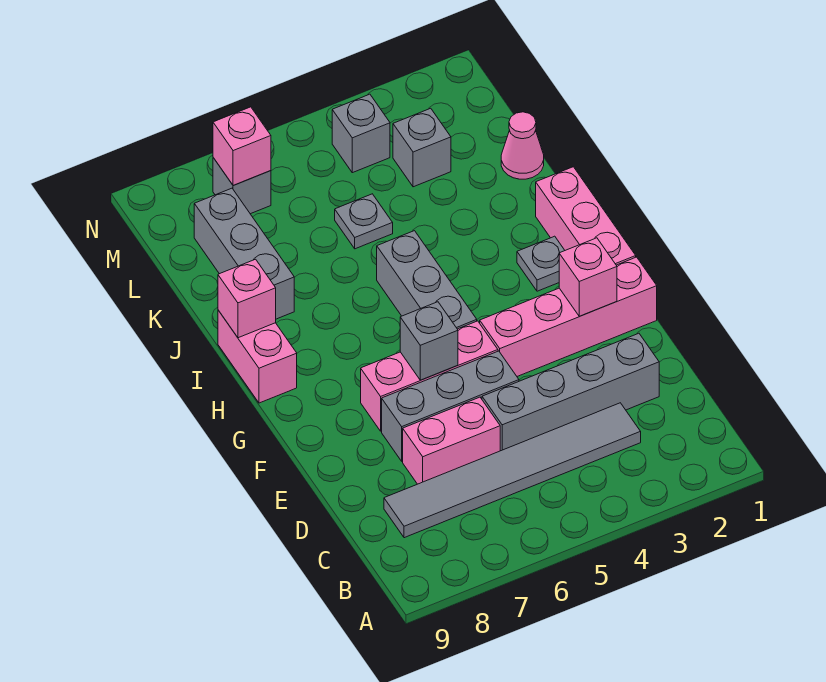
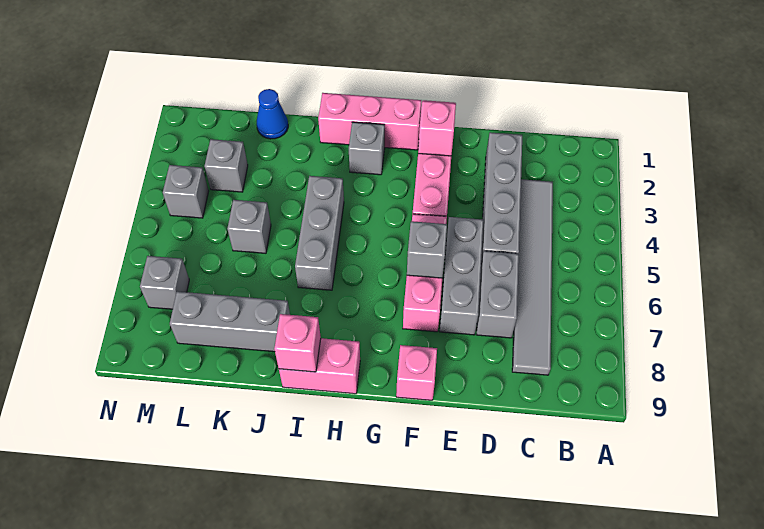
pink 1x2 brick [403,397,500,484] -> grey 1x2 brick [476,251,519,338]
grey 1x3 brick [377,231,477,329] -> grey 1x3 brick turned to [295,176,344,290]
grey 1x1 plate [517,236,565,291] -> grey 1x1 brick [349,122,385,175]
pink 1x1 cone [501,112,544,179] -> blue 1x1 cone [257,89,288,139]
grey 1x1 plate [335,194,393,249] -> grey 1x1 brick [227,200,271,253]
pink 1x1 brick [213,107,271,186] -> pink 1x1 brick moved to [396,345,437,400]

